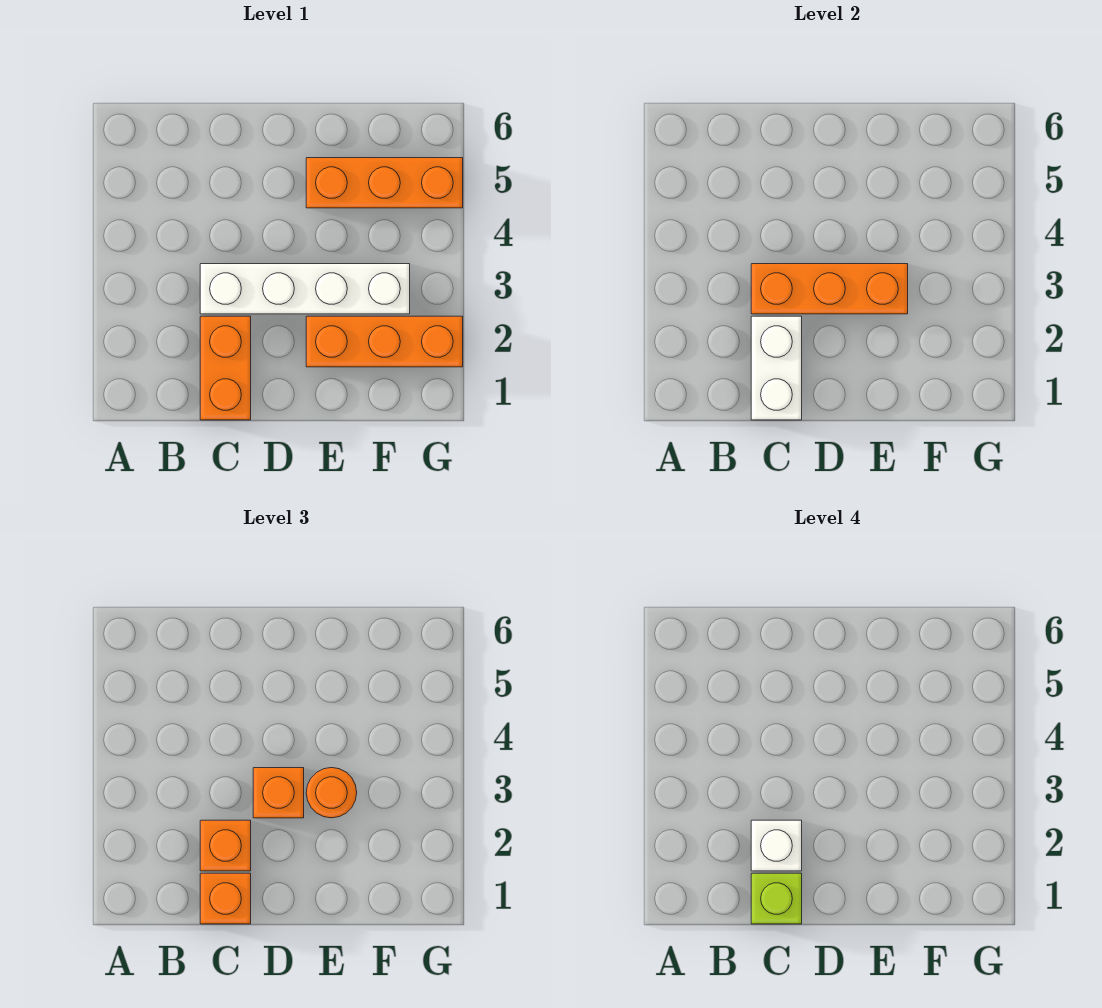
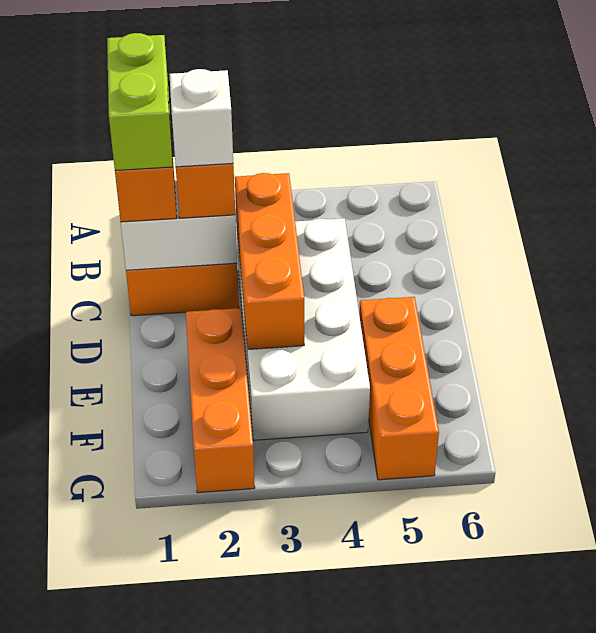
lime 1x1 brick [751,873,802,924] -> lime 1x2 brick [107,33,173,171]
white 1x4 brick [200,264,410,314] -> white 2x4 brick [237,218,370,440]
orange 1x1 brick [253,768,304,818] -> none
orange 1x1 round brick [306,768,357,818] -> none

